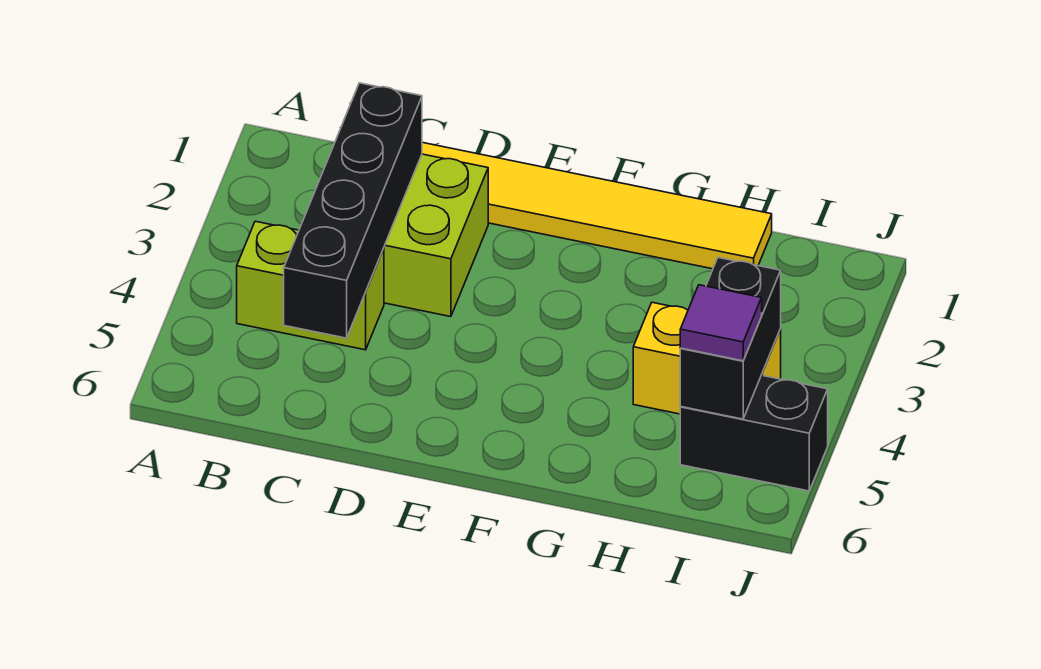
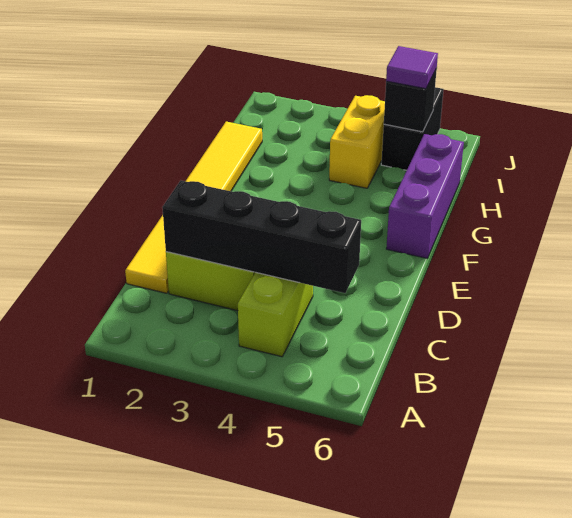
none -> purple 1x3 brick [386,134,464,258]
black 1x2 brick [680,258,781,419] -> black 1x1 brick [384,69,437,132]

